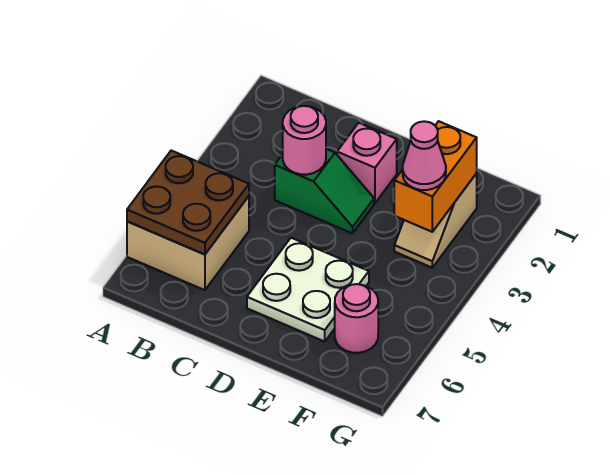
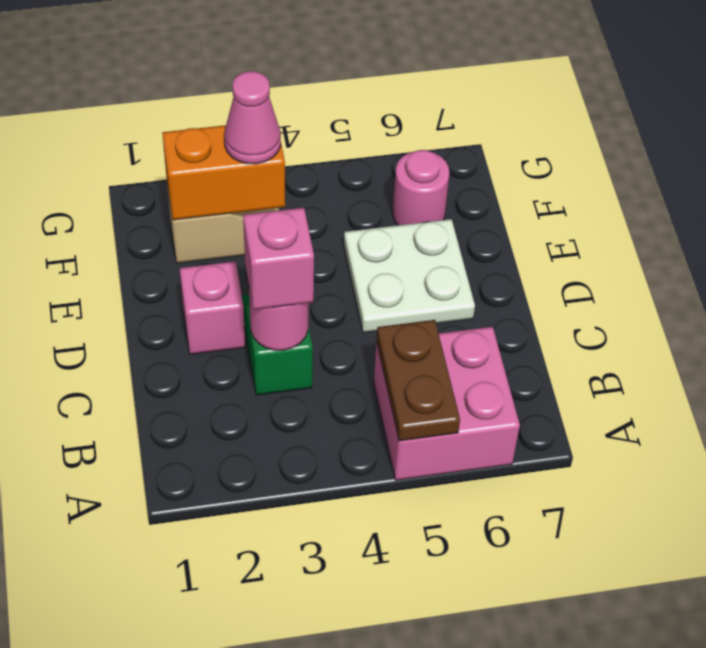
tan 2x2 brick [127,196,249,290] -> pink 2x2 brick [374,327,520,480]
brown 2x2 plate [127,151,249,254] -> brown 1x2 plate [377,320,460,441]
none -> pink 1x1 brick [243,208,314,310]

